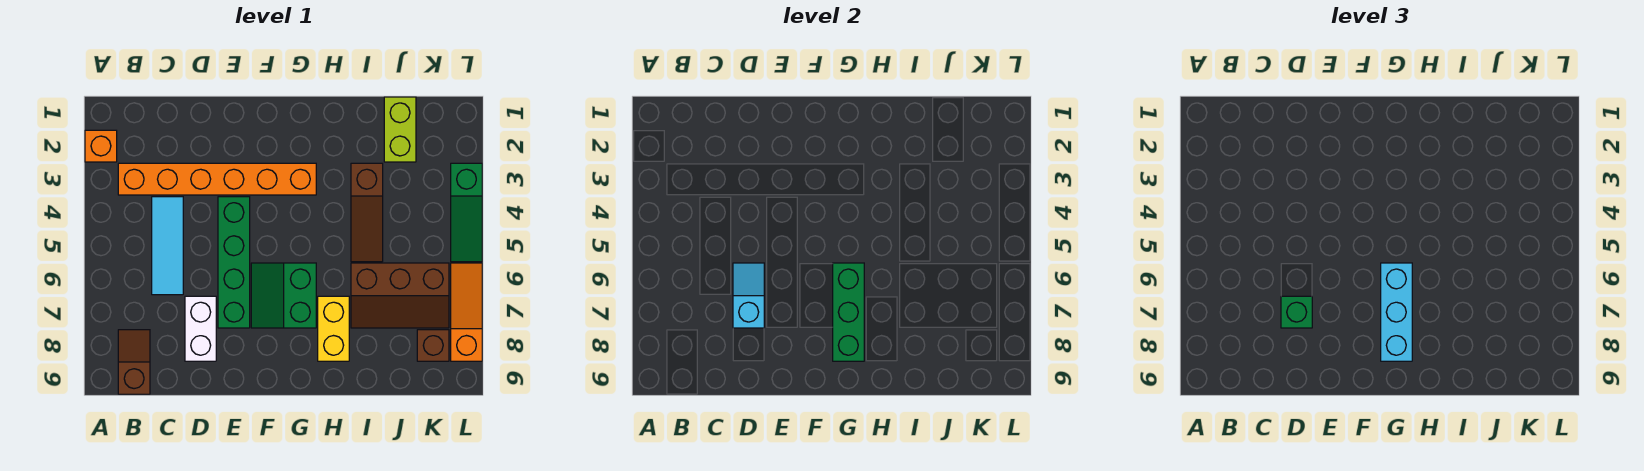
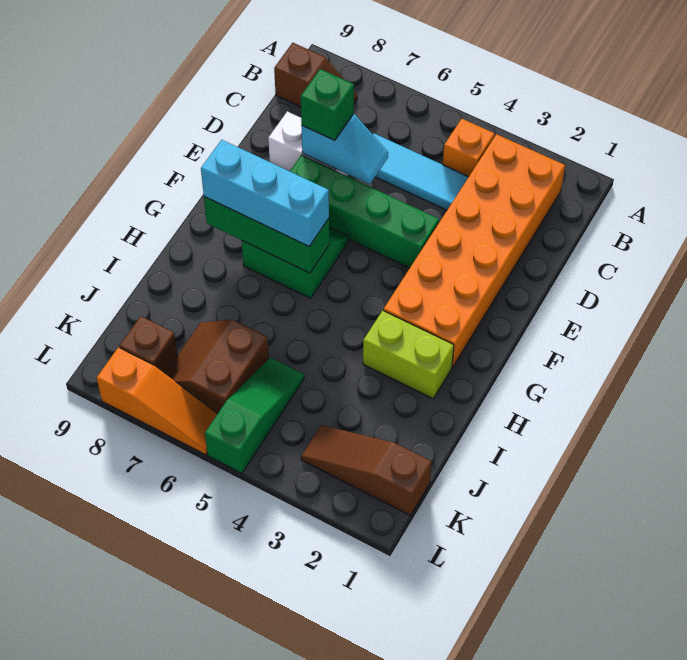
orange 1x1 brick [85,130,117,162] -> orange 1x1 brick moved to [443,119,495,177]
orange 1x6 brick [118,163,316,195] -> orange 2x6 brick [383,134,565,367]
yellow 1x2 brick [318,296,349,361] -> none
brown 1x3 slope [351,163,383,262] -> brown 1x3 slope moved to [301,425,432,516]
brown 2x3 slope [351,263,449,328] -> brown 2x2 slope [165,319,269,413]
lime 1x2 brick [384,97,416,162] -> lime 1x2 brick moved to [363,311,454,398]
green 1x3 slope [451,163,482,262] -> green 1x3 slope turned to [205,358,304,473]

